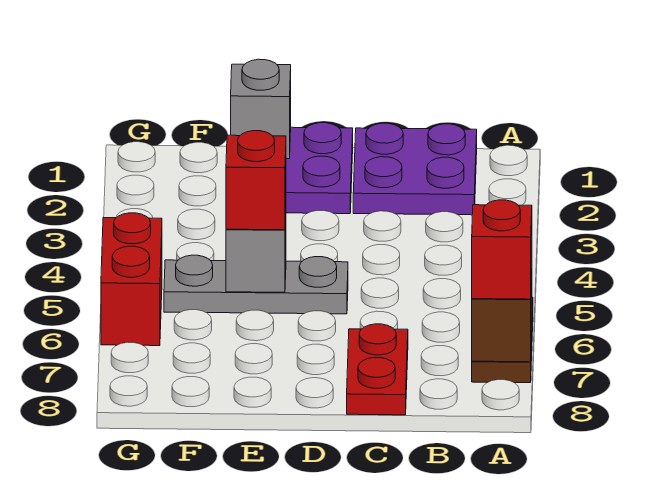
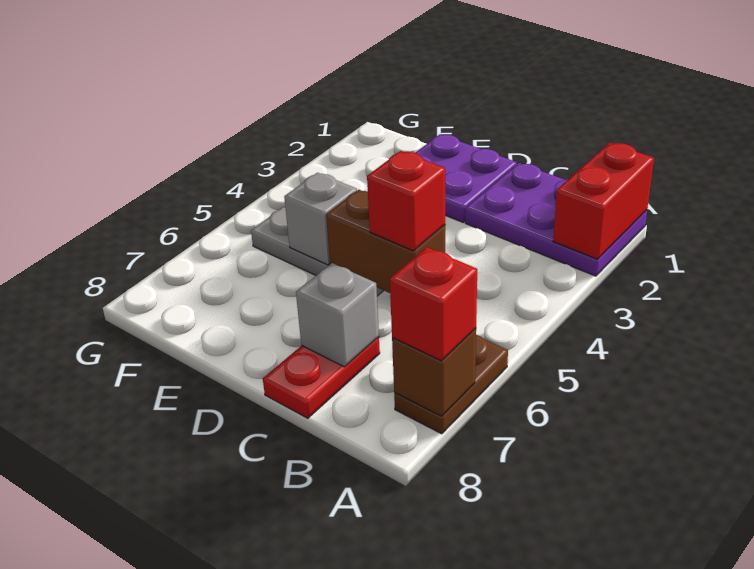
purple 2x2 plate [353,123,477,215] -> purple 2x3 plate [465,163,647,276]
none -> brown 1x2 brick [326,190,445,293]
grey 1x1 brick [231,59,291,159] -> grey 1x1 brick moved to [296,263,379,367]
red 1x1 brick [226,131,286,230] -> red 1x1 brick moved to [367,151,445,251]
red 1x2 brick [101,213,162,346] -> red 1x2 brick moved to [553,143,654,259]

